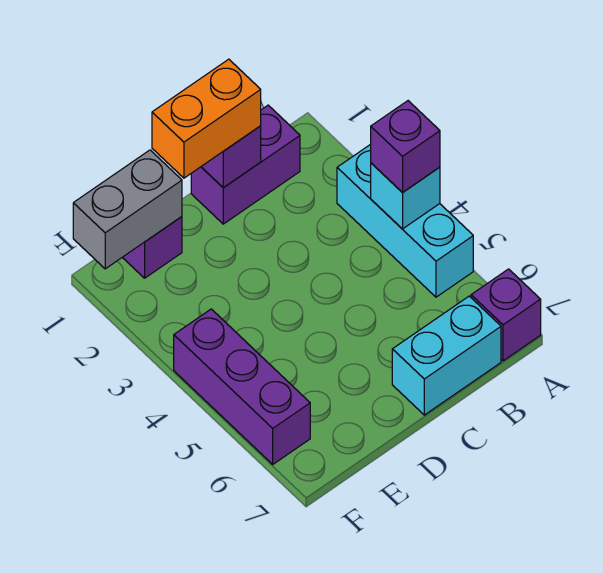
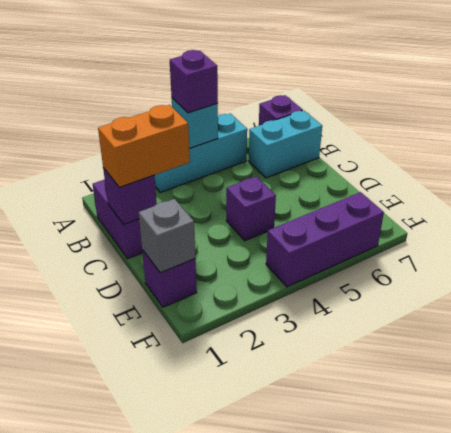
cyan 1x2 brick [392,296,501,415] -> cyan 1x2 brick turned to [249,110,322,178]
orange 1x2 brick [152,59,261,178] -> orange 1x2 brick turned to [98,105,190,187]
none -> purple 1x1 brick [226,176,276,241]
grey 1x2 brick [73,150,182,269] -> grey 1x1 brick [139,199,195,273]

